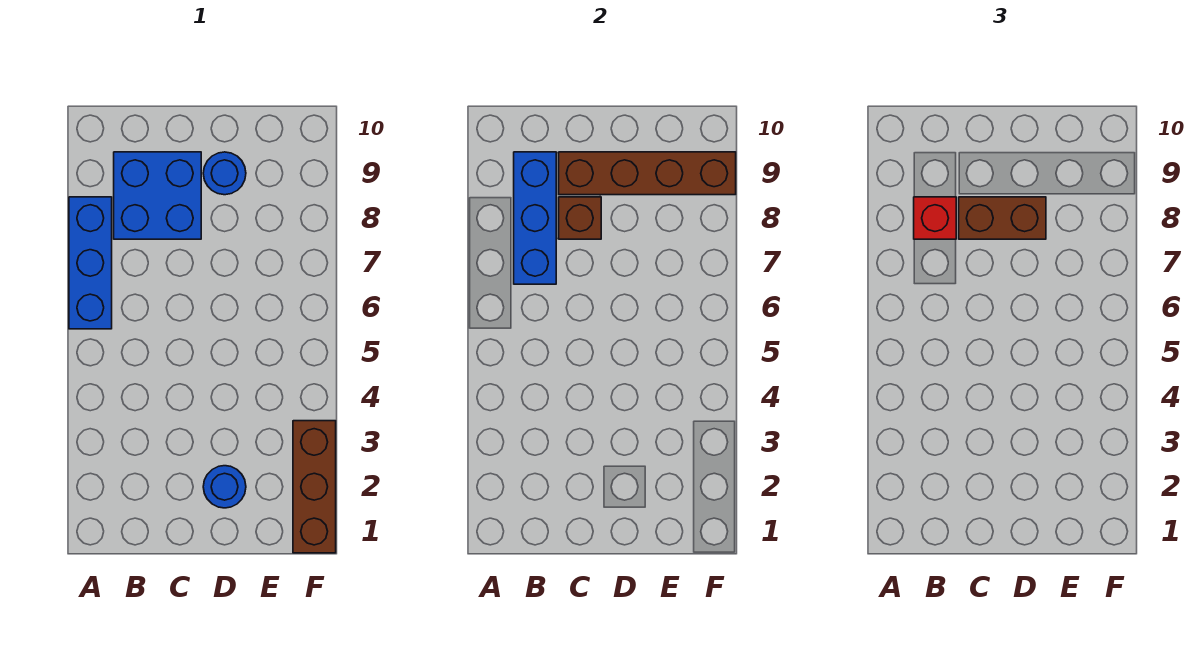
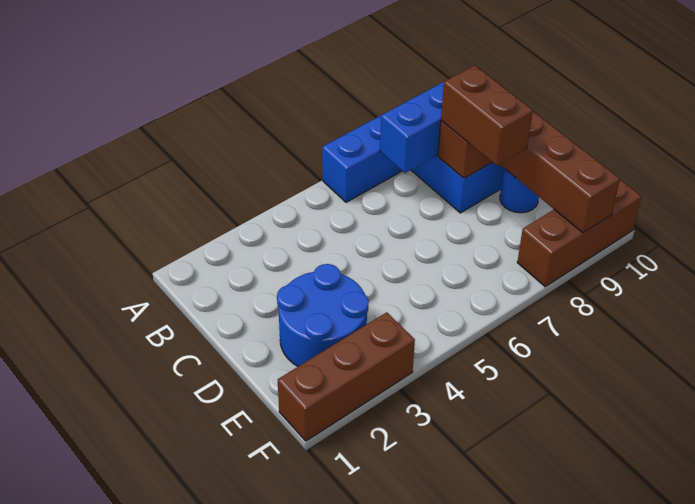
red 1x1 brick [914,197,956,239] -> none
blue 1x1 round brick [203,466,246,508] -> blue 2x2 round brick [277,264,369,366]
none -> brown 1x3 brick [517,180,642,287]

